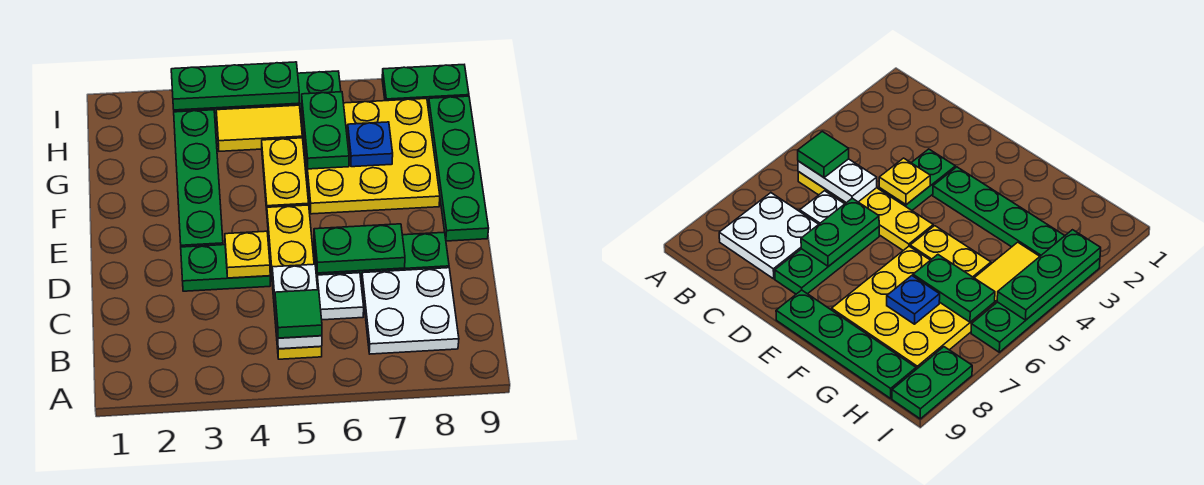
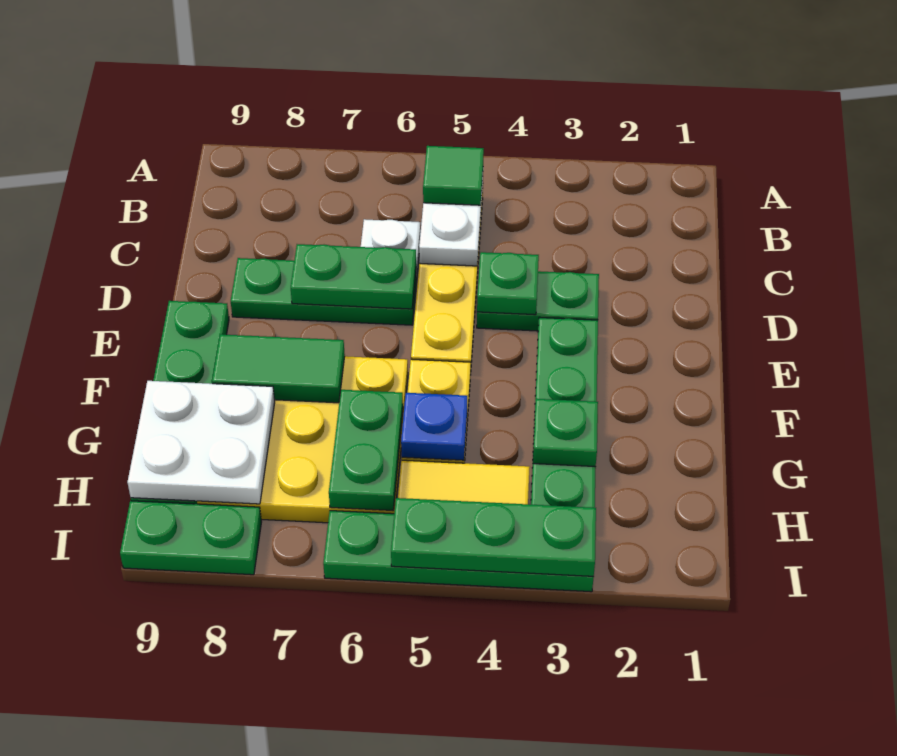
white 2x2 plate [362,268,459,354] -> white 2x2 plate moved to [127,381,275,504]
yellow 1x1 plate [225,231,270,278] -> green 1x1 plate [477,252,539,315]
none -> green 1x2 tile [212,334,345,403]
none -> green 1x1 plate [533,399,598,467]
blue 1x1 plate [348,122,393,167] -> blue 1x1 plate moved to [401,393,467,460]

